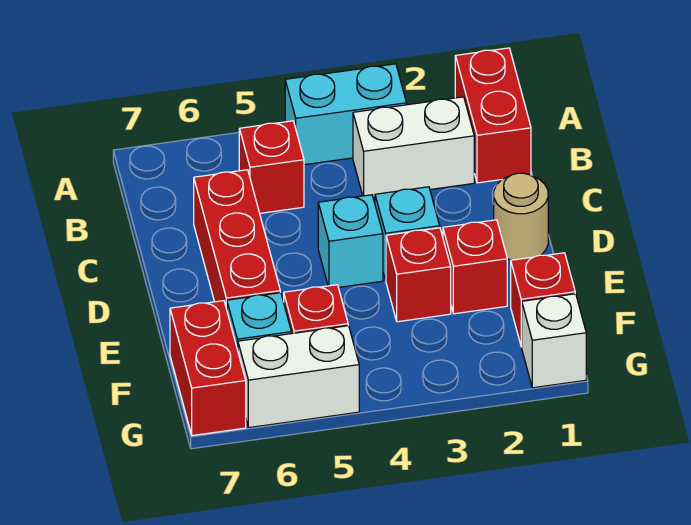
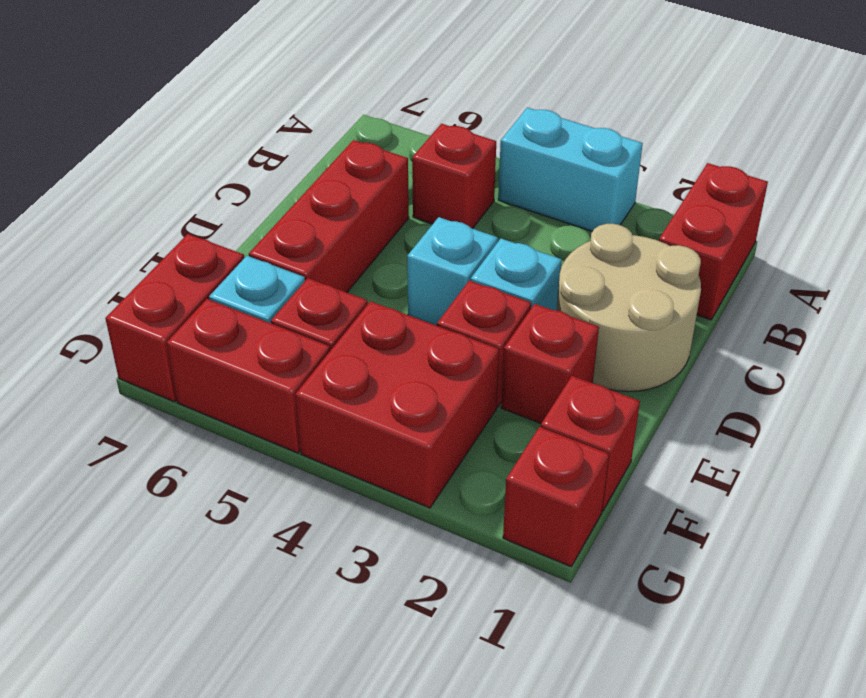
white 1x2 brick [353,97,474,198] -> none
tan 1x1 round brick [494,173,548,260] -> tan 2x2 round brick [557,224,701,392]
none -> red 2x2 brick [295,301,499,508]
white 1x1 brick [522,294,586,388] -> red 1x1 brick [503,427,609,566]
white 1x2 brick [238,326,359,428] -> red 1x2 brick [167,299,330,453]

